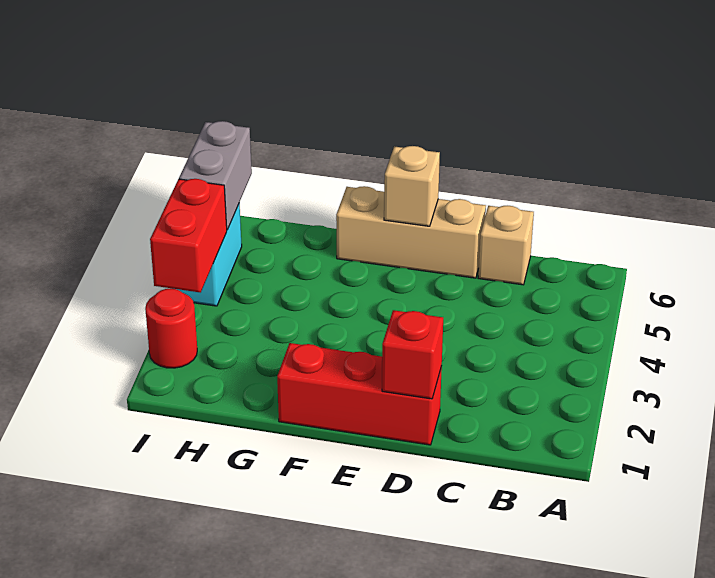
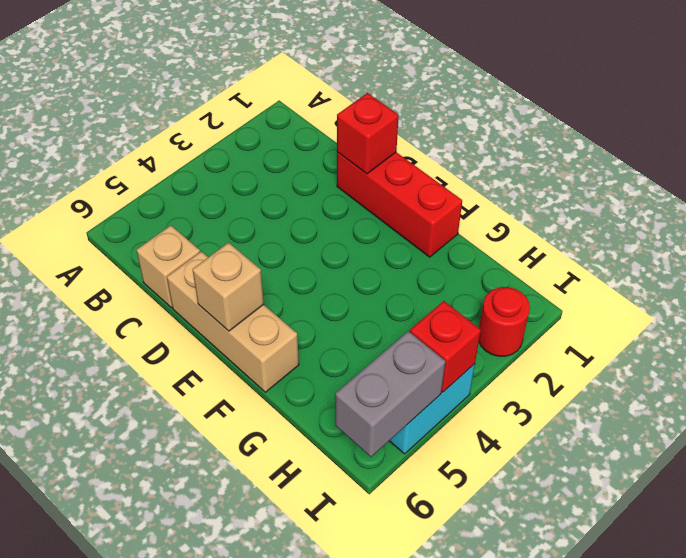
red 1x2 brick [150,179,227,293] -> red 1x1 brick [410,301,481,392]

